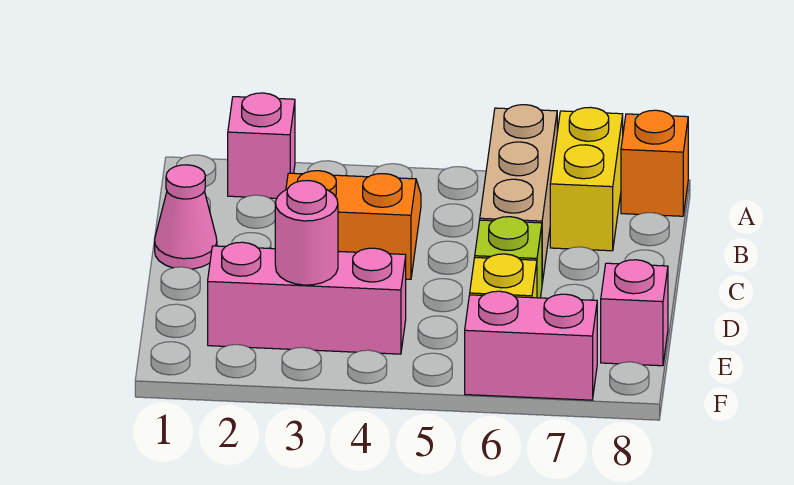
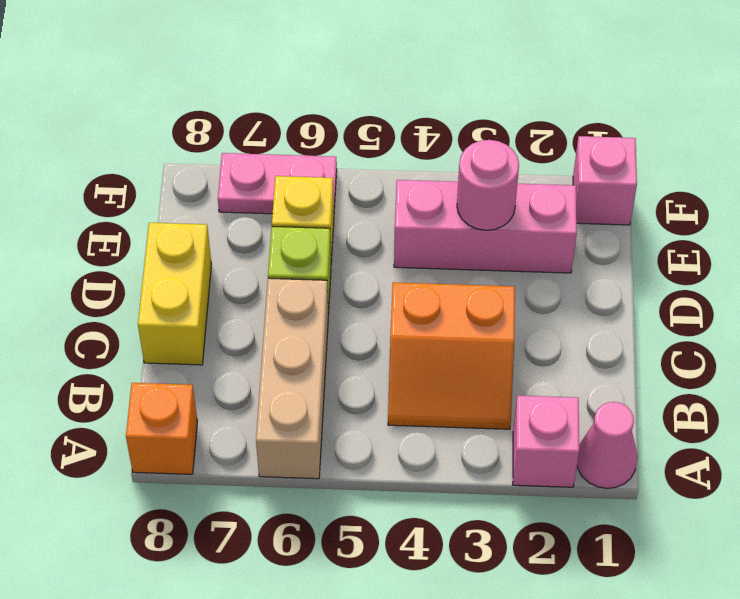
yellow 1x2 brick [550,107,623,251] -> yellow 1x2 brick moved to [138,223,212,365]
pink 1x1 cone [155,165,217,269] -> pink 1x1 cone moved to [577,402,638,488]
pink 1x1 brick [601,260,668,366] -> pink 1x1 brick moved to [573,136,637,225]
pink 1x2 brick [465,291,597,400] -> pink 1x2 plate [218,153,337,214]

